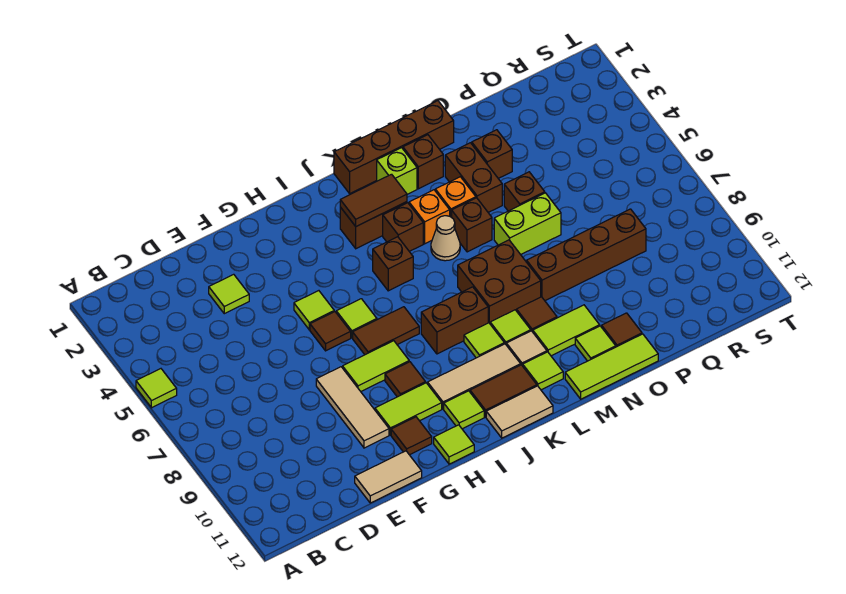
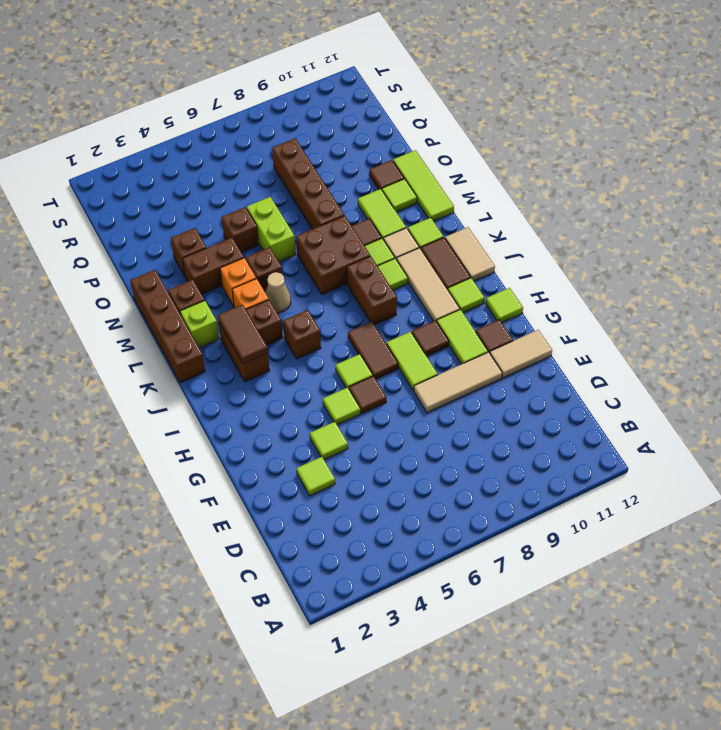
lime 1x1 tile [136,369,177,408] -> lime 1x1 tile moved to [310,422,348,460]
tan 1x2 tile [355,451,422,503] -> tan 1x2 tile turned to [490,330,552,378]

